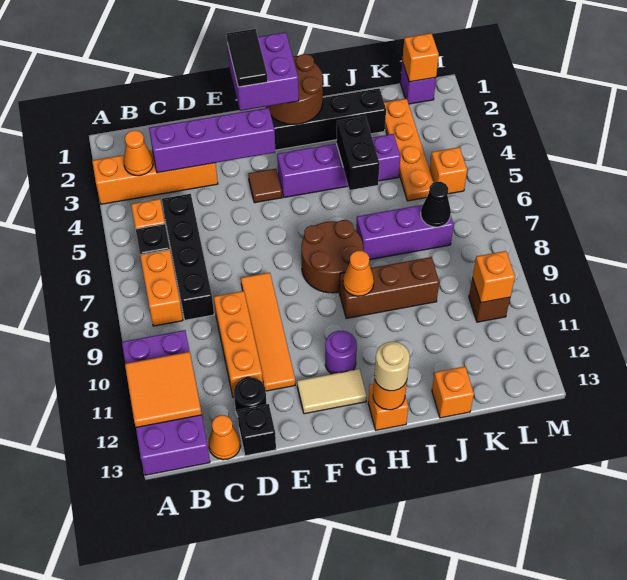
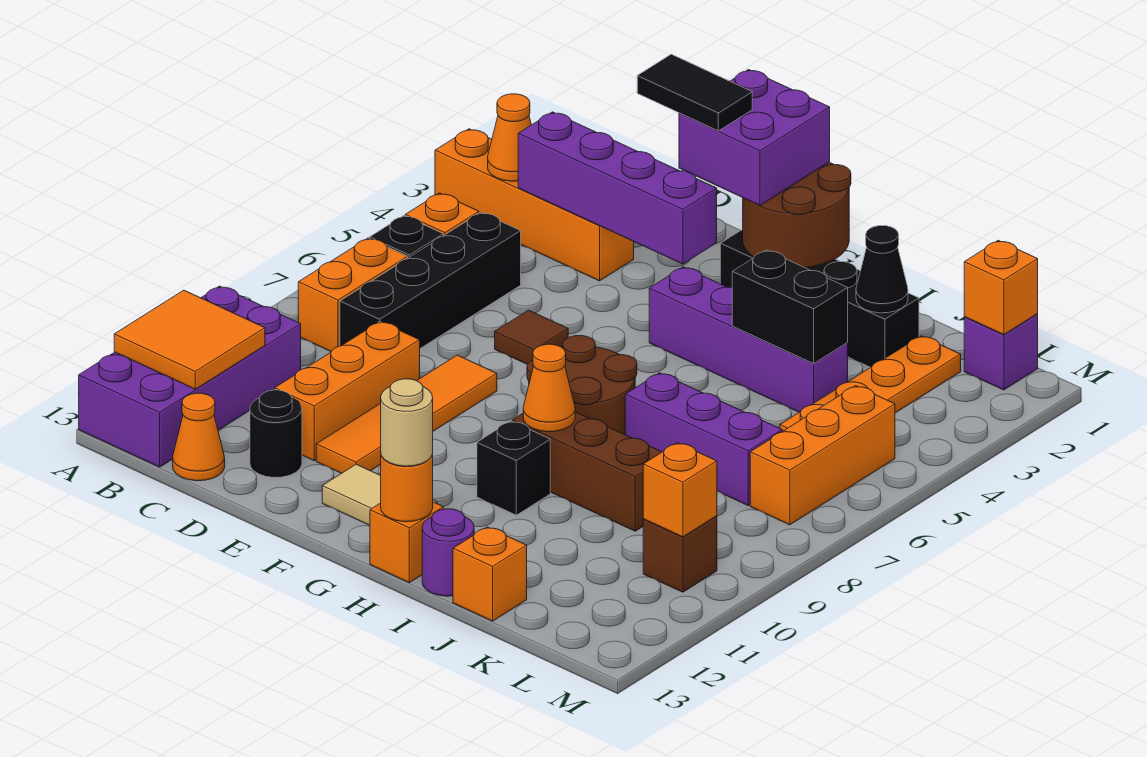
black 1x1 brick [237,404,276,456] -> black 1x1 brick moved to [477,421,550,515]
black 1x2 tile [227,29,268,87] -> black 1x2 tile turned to [637,54,752,131]
brown 1x1 tile [248,169,282,203] -> brown 1x1 tile moved to [495,310,568,365]
purple 1x1 round brick [325,331,357,374] -> purple 1x1 round brick moved to [422,509,474,596]
black 1x2 brick [336,116,380,190] -> black 1x2 brick turned to [732,250,848,364]
black 1x1 cone [421,182,451,227] -> black 1x1 cone moved to [856,226,908,313]
orange 1x1 brick [430,147,467,194] -> orange 1x3 brick [750,386,895,525]

